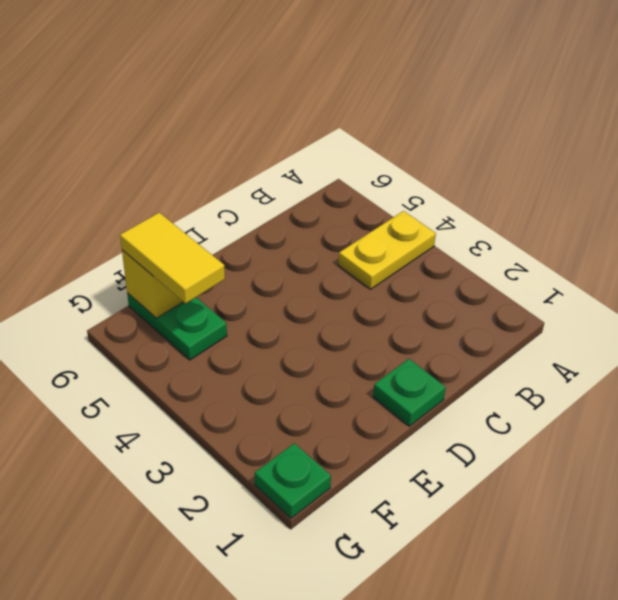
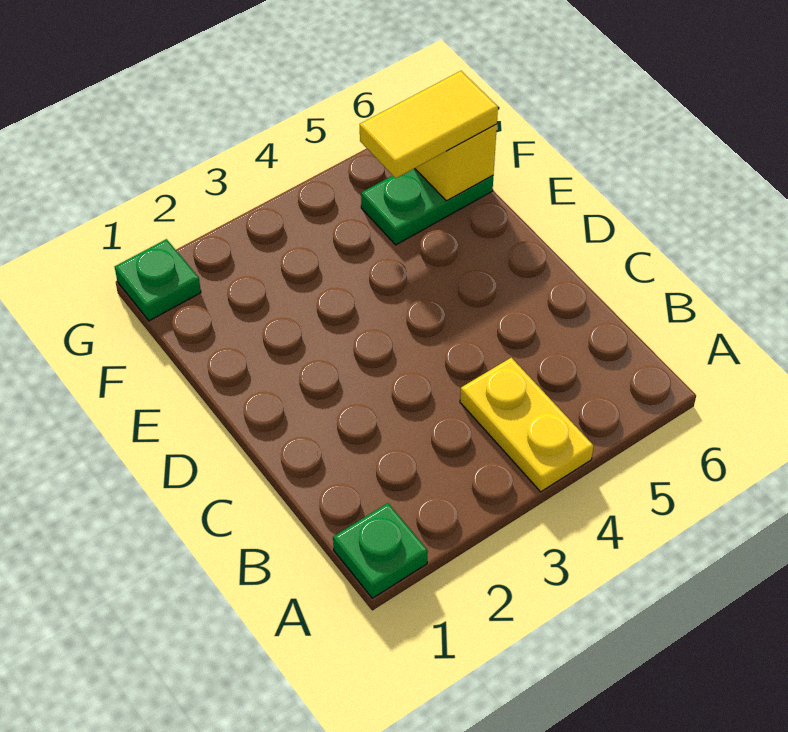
green 1x1 plate [373,359,446,426] -> green 1x1 plate moved to [333,503,428,598]

